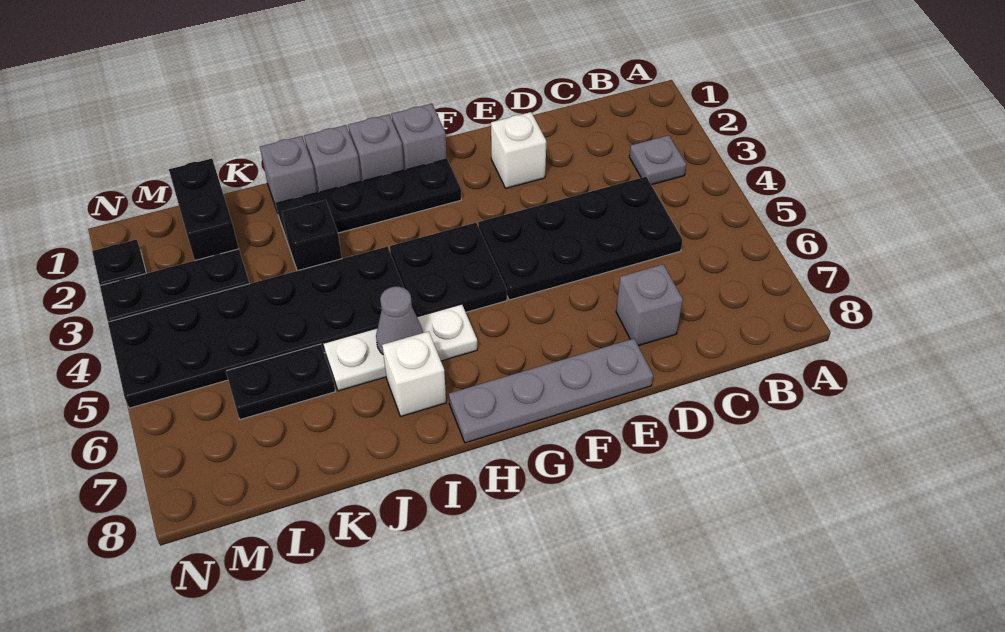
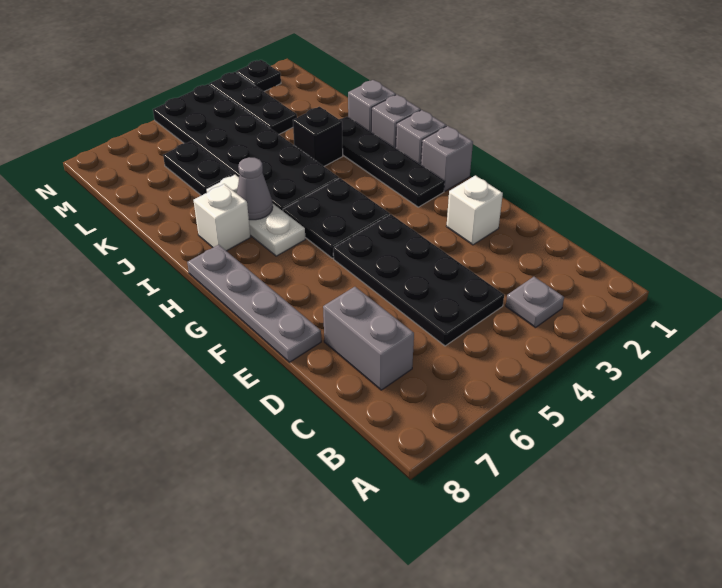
grey 1x1 brick [616,264,683,346] -> grey 1x2 brick [323,287,414,390]
black 1x2 brick [169,159,239,260] -> none

